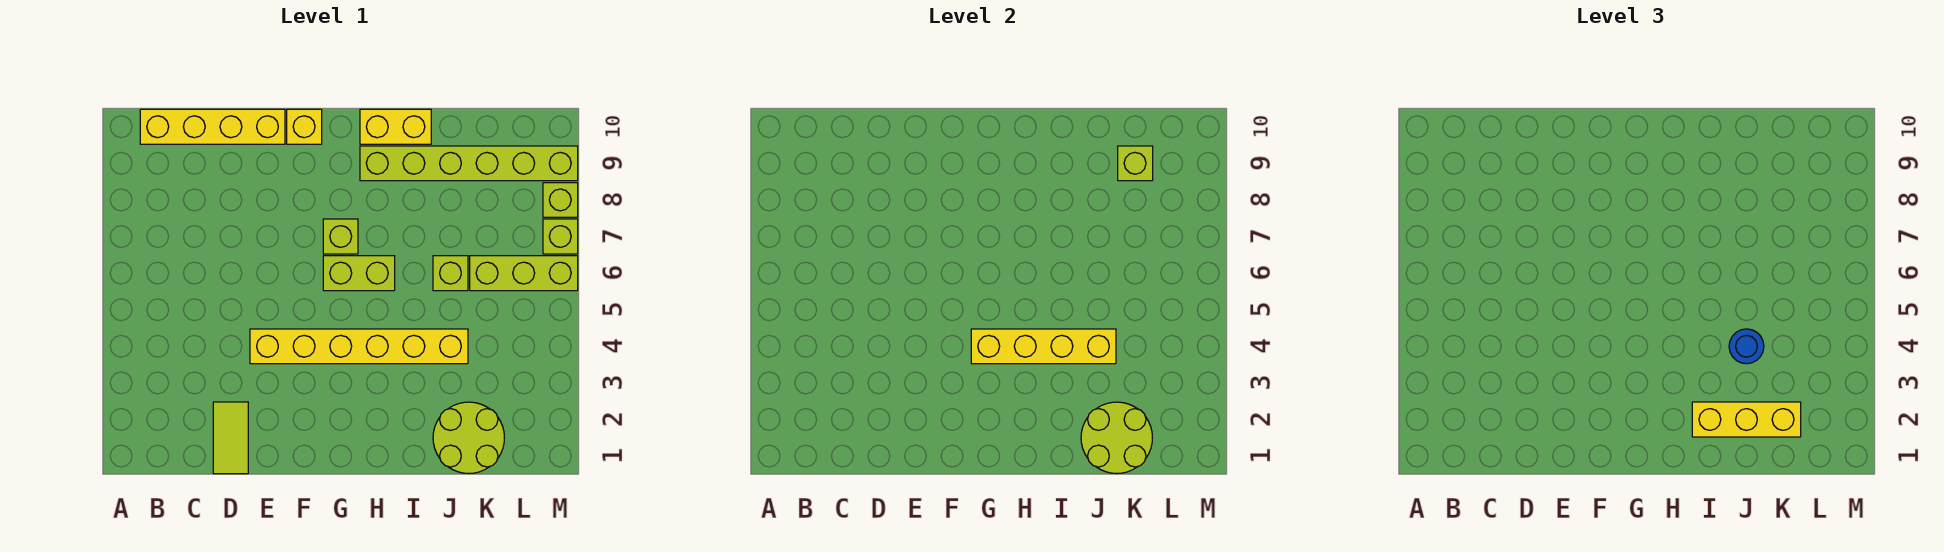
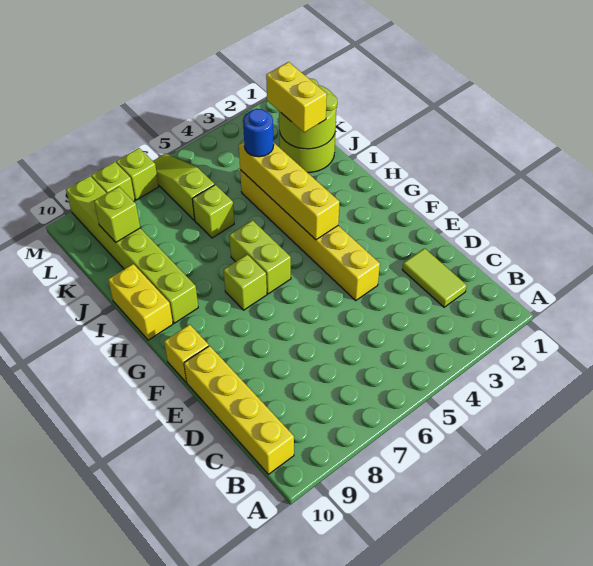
lime 1x2 tile [213,402,248,474] -> lime 1x2 tile turned to [402,248,467,307]
yellow 1x3 brick [1692,402,1801,437] -> yellow 1x2 brick [266,62,327,132]
lime 1x3 brick [470,256,578,291] -> lime 1x3 slope [153,154,215,220]

